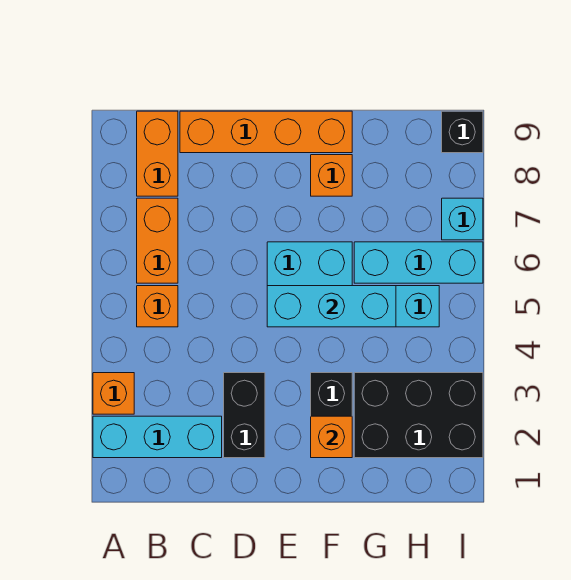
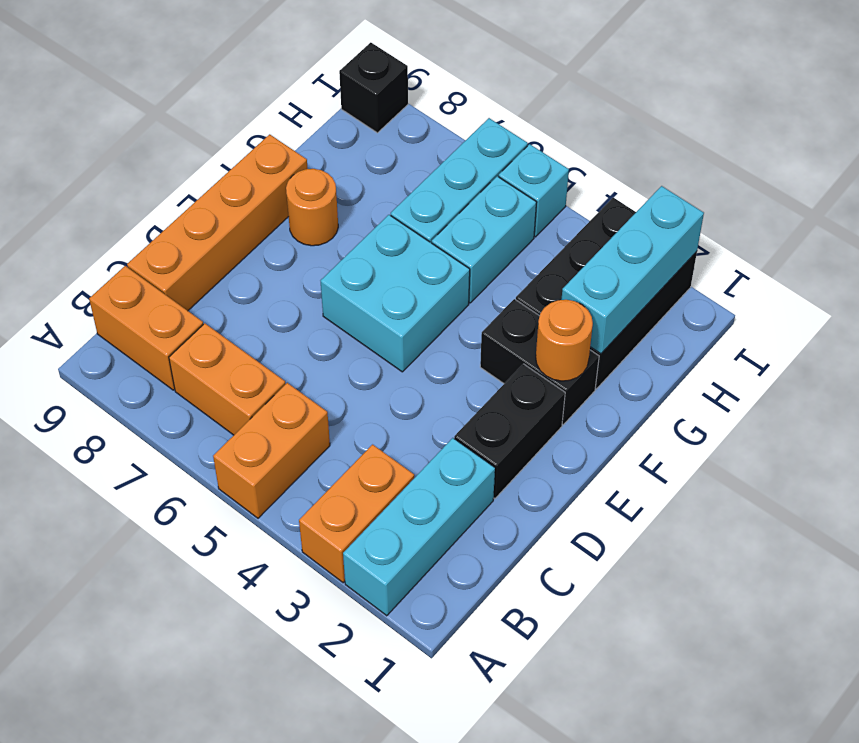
orange 1x1 brick [93,373,134,414] -> orange 1x2 brick [299,445,414,583]
orange 1x1 brick [137,286,178,327] -> orange 1x2 brick [213,383,330,518]
black 1x2 brick [224,373,265,458] -> black 1x2 brick turned to [454,364,565,499]
cyan 1x3 brick [267,286,396,327] -> cyan 1x3 brick moved to [561,186,704,354]
orange 1x1 brick [311,416,352,458] -> orange 1x1 round brick [536,300,593,381]
orange 1x1 brick [311,155,352,196] -> orange 1x1 round brick [286,169,338,246]
cyan 1x1 brick [442,198,483,240] -> cyan 1x1 brick moved to [499,144,569,237]

